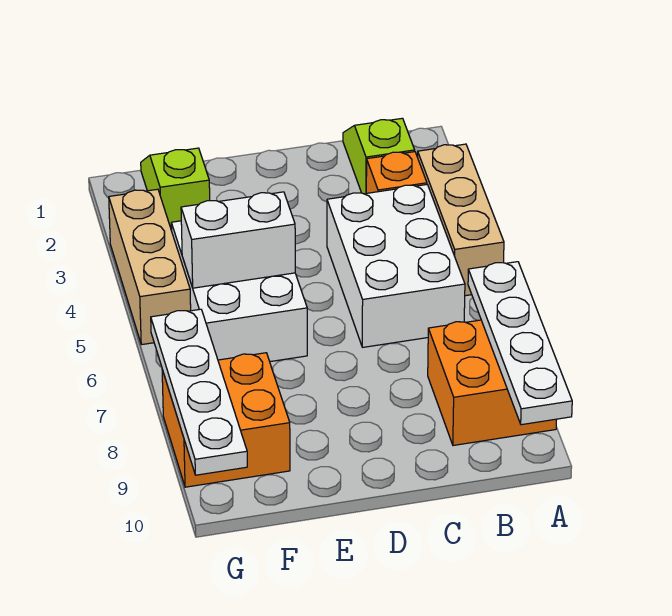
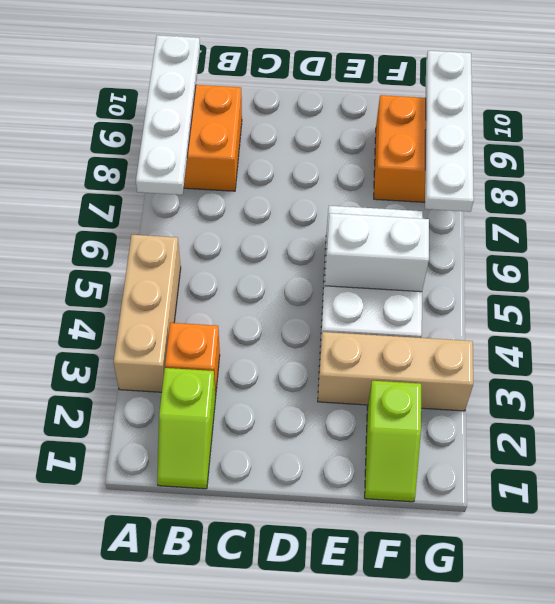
white 2x3 brick [327,185,465,347] -> none
tan 1x3 brick [109,189,191,345] -> tan 1x3 brick turned to [318,332,473,411]

